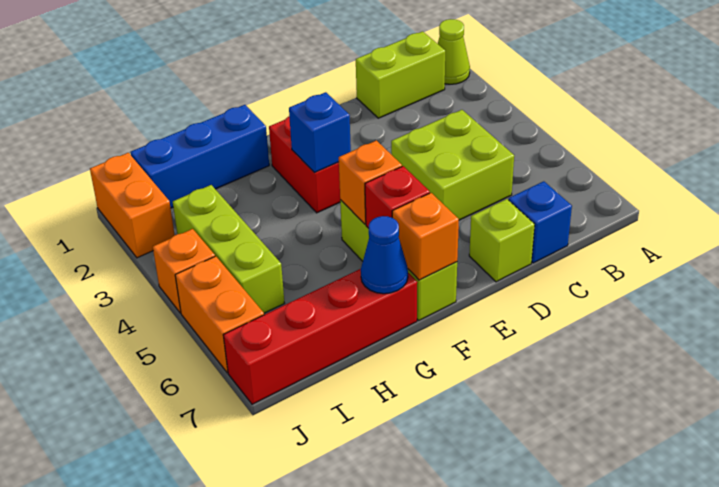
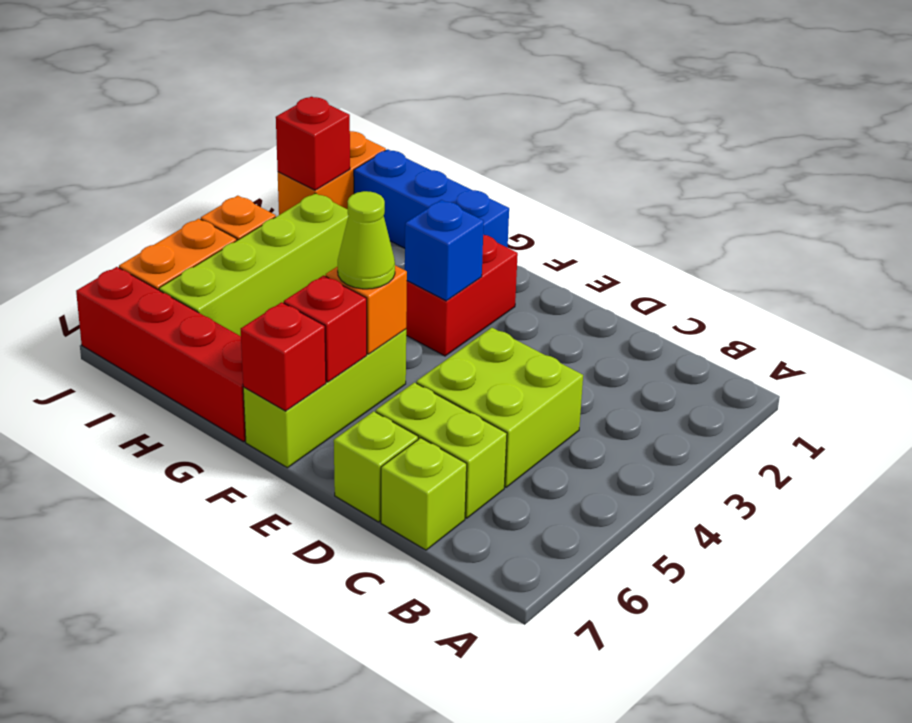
lime 1x1 cone [438,19,470,84] -> lime 1x1 cone moved to [338,191,395,289]
lime 1x2 brick [356,31,445,118] -> lime 1x2 brick moved to [376,383,507,518]
blue 1x1 brick [509,181,572,263] -> lime 1x1 brick [381,438,467,550]
orange 1x1 brick [392,193,459,280] -> red 1x1 brick [241,302,326,411]
blue 1x1 cone [361,216,408,294] -> none
lime 1x3 brick [173,185,284,313] -> lime 1x4 brick [159,193,348,336]
none -> red 1x1 brick [276,97,350,190]

